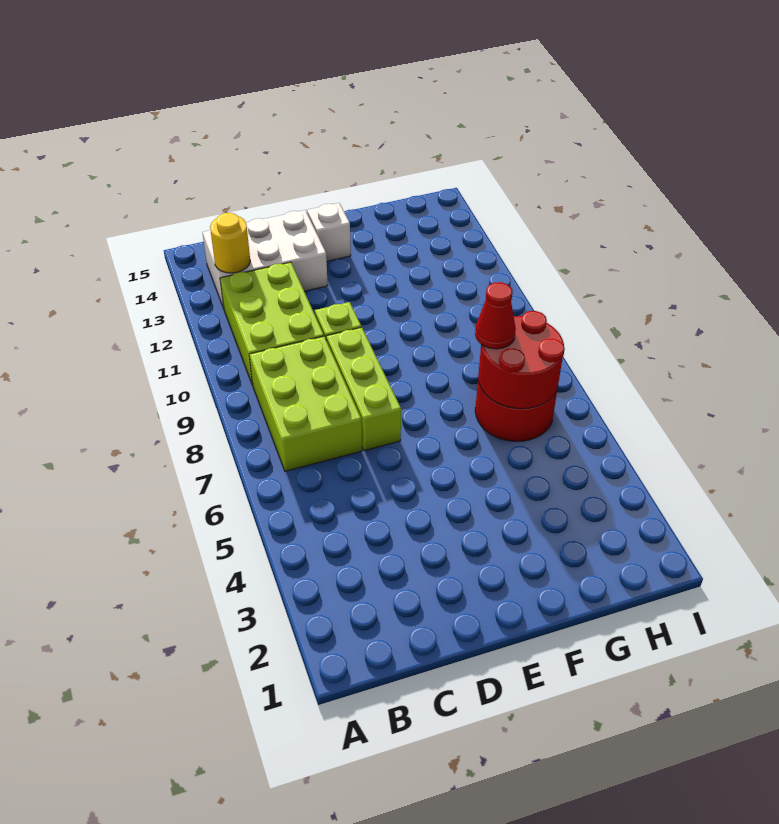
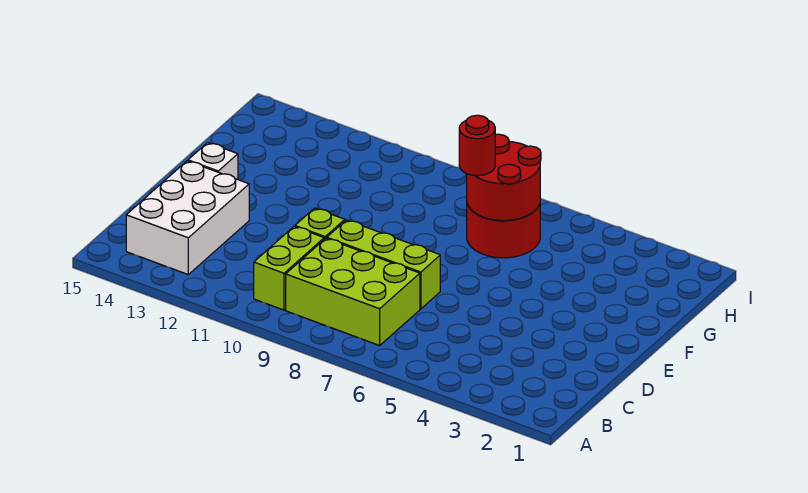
lime 2x3 brick [220,262,324,385] -> lime 1x2 brick [254,227,324,310]
yellow 1x1 round brick [210,213,250,273] -> none
red 1x1 cone [475,282,516,349] -> red 1x1 round brick [459,115,495,176]

